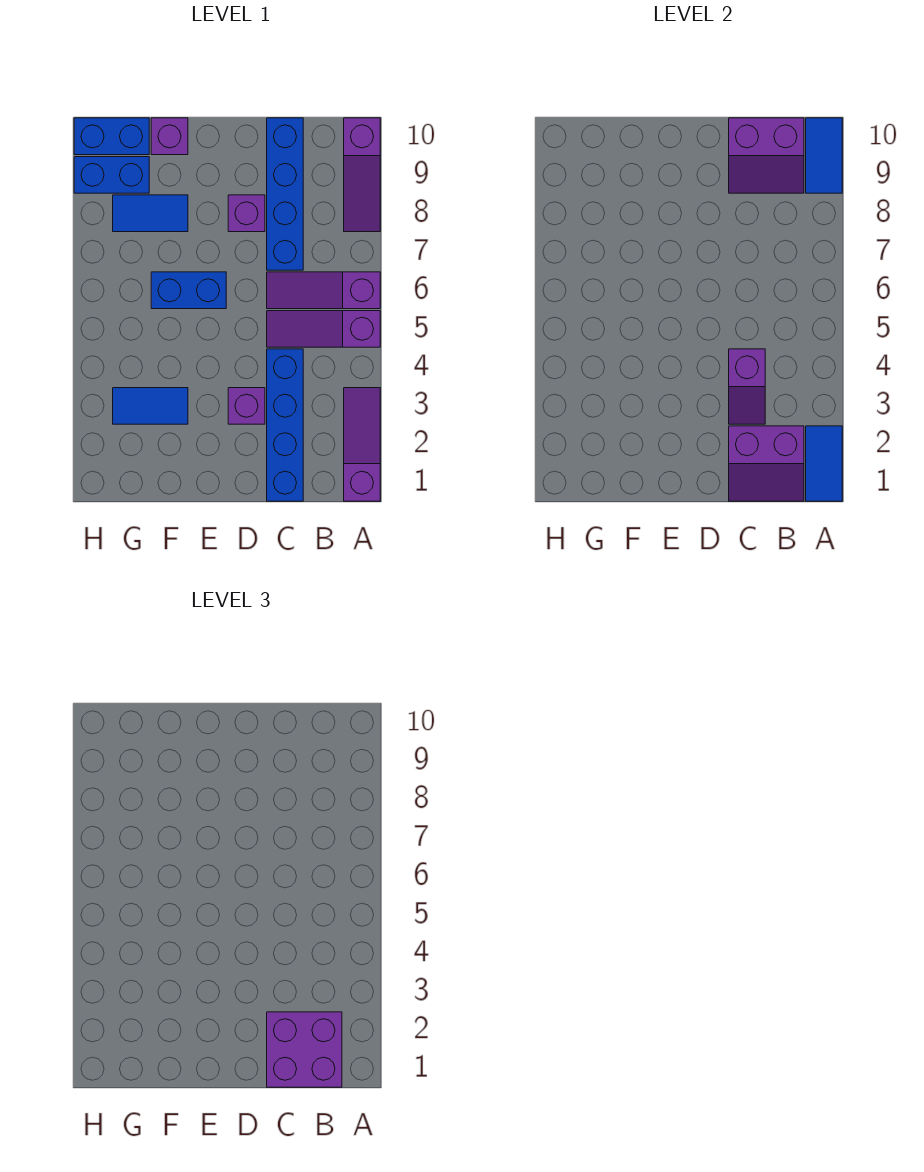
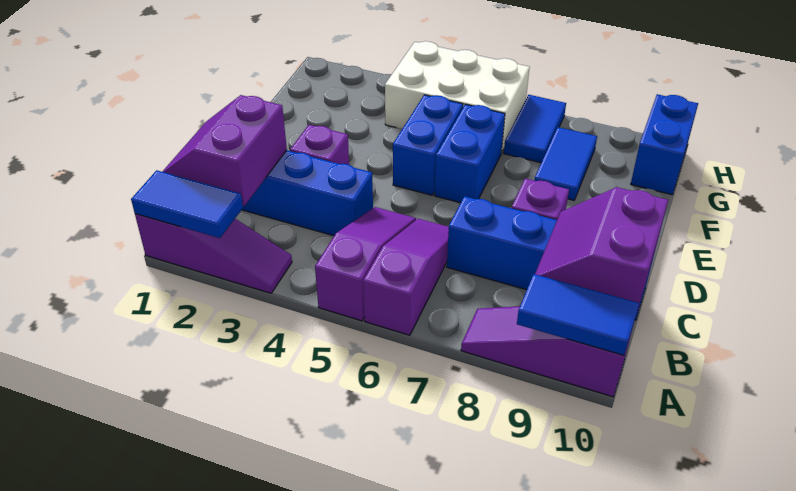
purple 2x2 brick [267,1012,342,1087] -> none
purple 1x2 slope [729,349,765,424] -> none
blue 1x2 tile [113,388,188,424] -> blue 1x2 tile moved to [504,95,566,163]
purple 1x1 brick [151,118,188,155] -> none
none -> white 2x3 brick [385,41,530,153]
blue 1x2 brick [74,157,149,193] -> blue 1x2 brick moved to [393,95,463,195]

